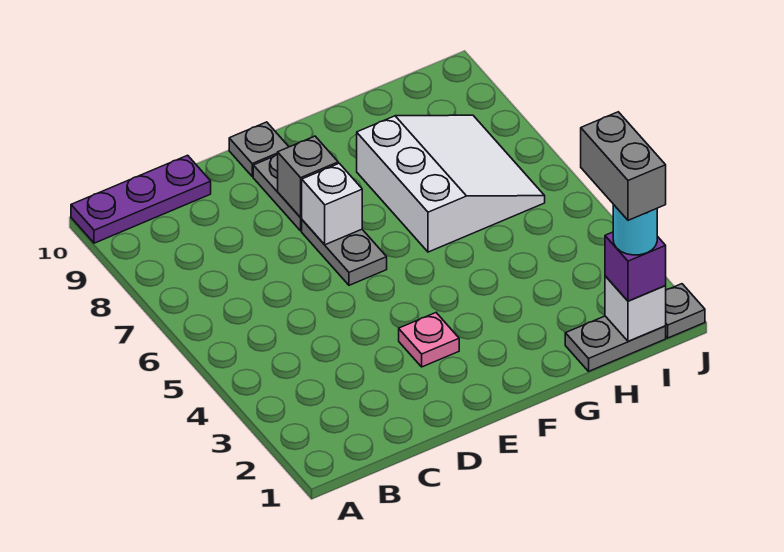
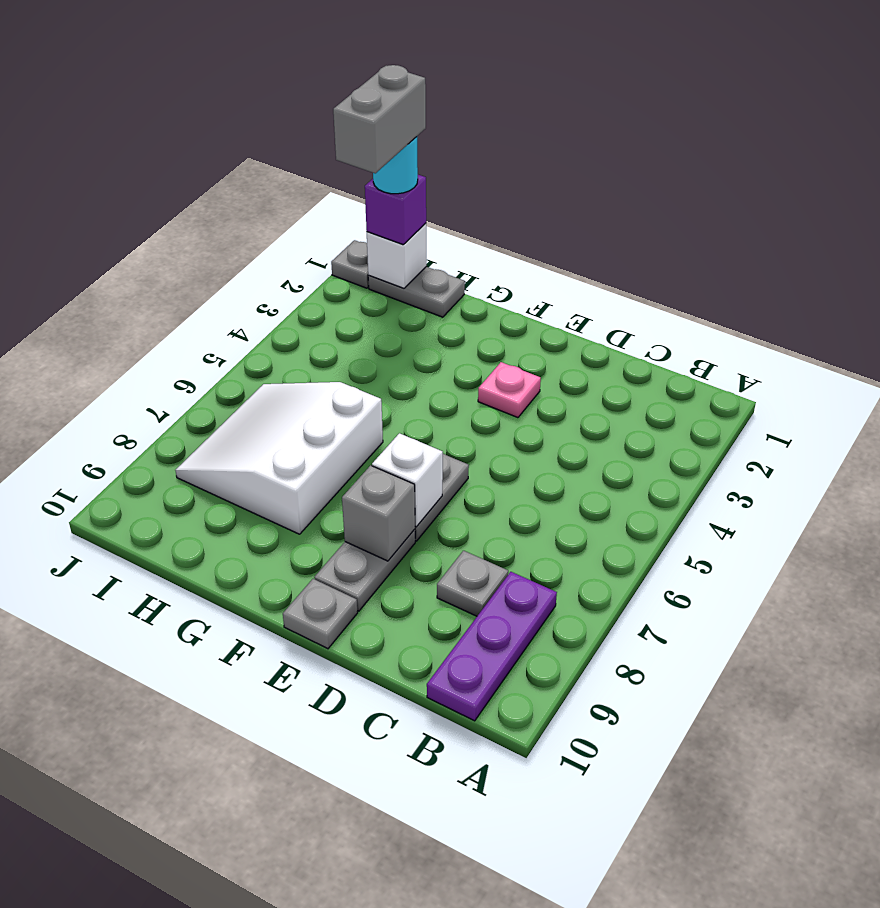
purple 1x3 plate [71,155,211,243] -> purple 1x3 plate turned to [427,572,557,721]
none -> grey 1x1 plate [437,551,508,616]

